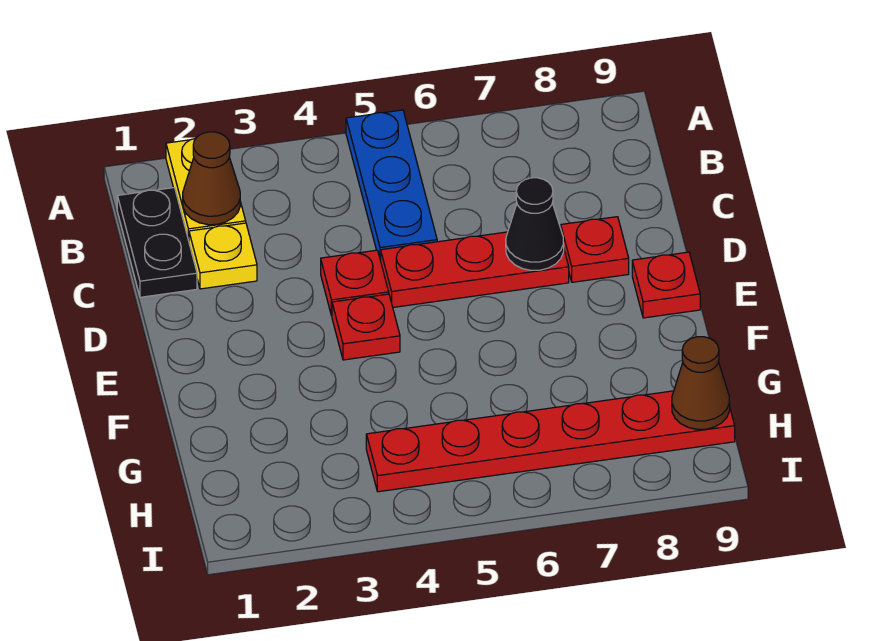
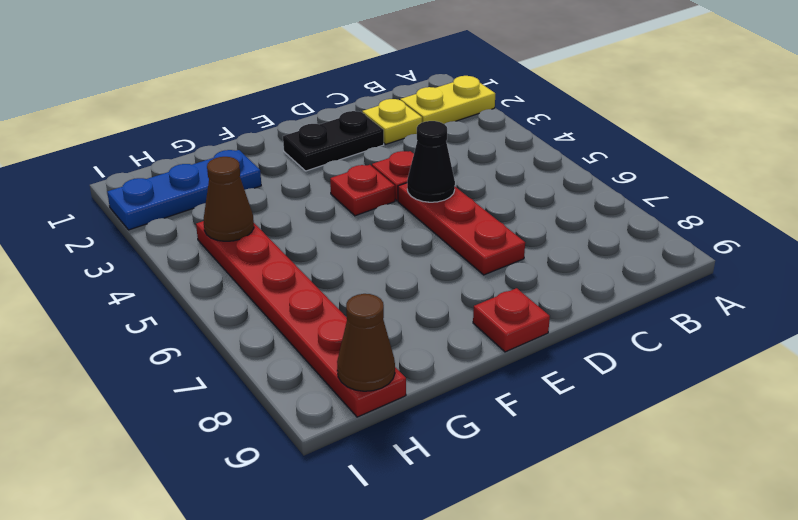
blue 1x3 plate [346,110,437,261] -> blue 1x3 plate moved to [107,150,261,230]
black 1x2 plate [117,188,197,297] -> black 1x2 plate moved to [283,111,384,171]
brown 1x1 cone [183,132,240,225] -> brown 1x1 cone moved to [204,157,254,241]
black 1x1 cone [506,178,564,270] -> black 1x1 cone moved to [407,121,455,202]
red 1x1 plate [561,217,629,282] -> none

